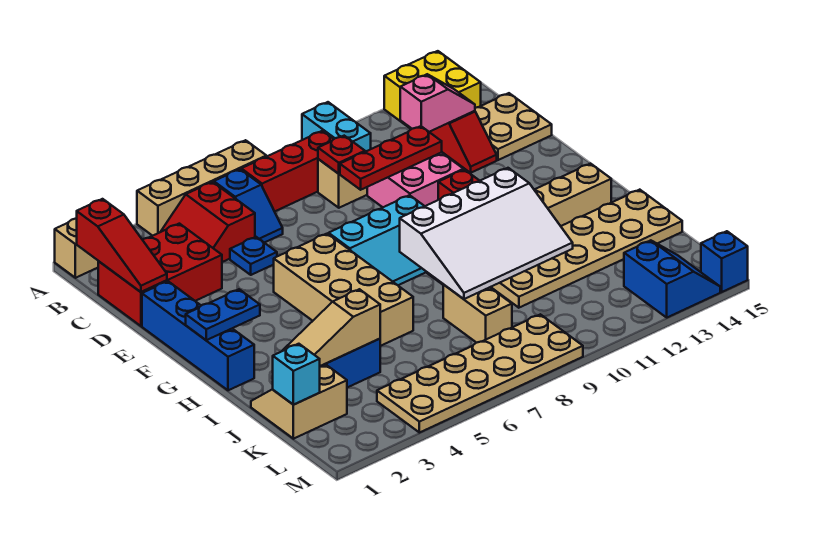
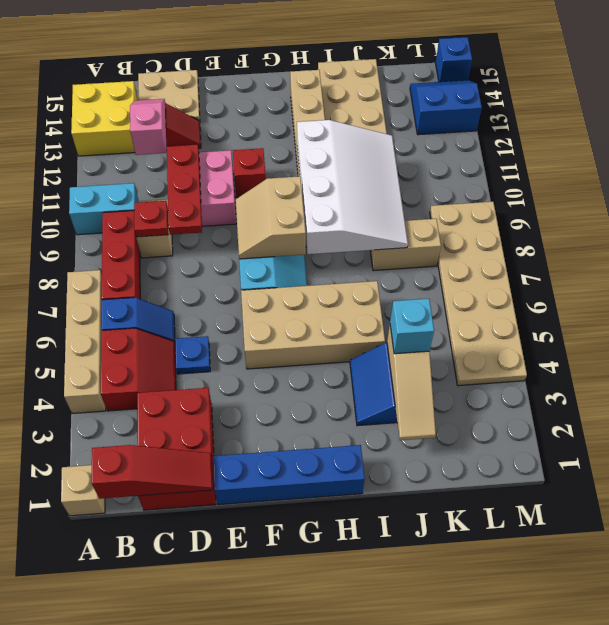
red 2x2 slope [161,182,255,262] -> red 2x2 slope turned to [101,328,176,411]
blue 1x2 plate [186,289,260,340] -> none
tan 2x2 slope [251,365,347,439] -> tan 2x2 slope moved to [236,176,306,259]
cyan 1x1 brick [273,344,320,405] -> cyan 1x1 brick moved to [390,299,434,354]

